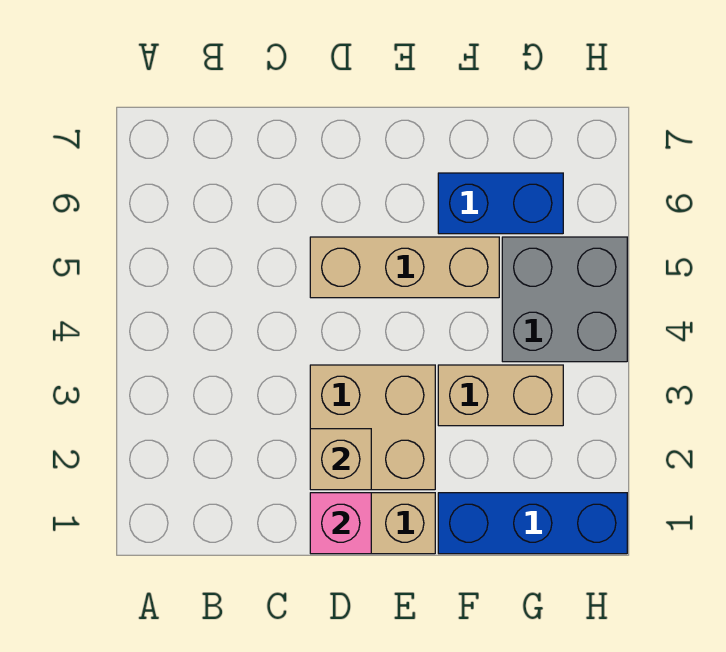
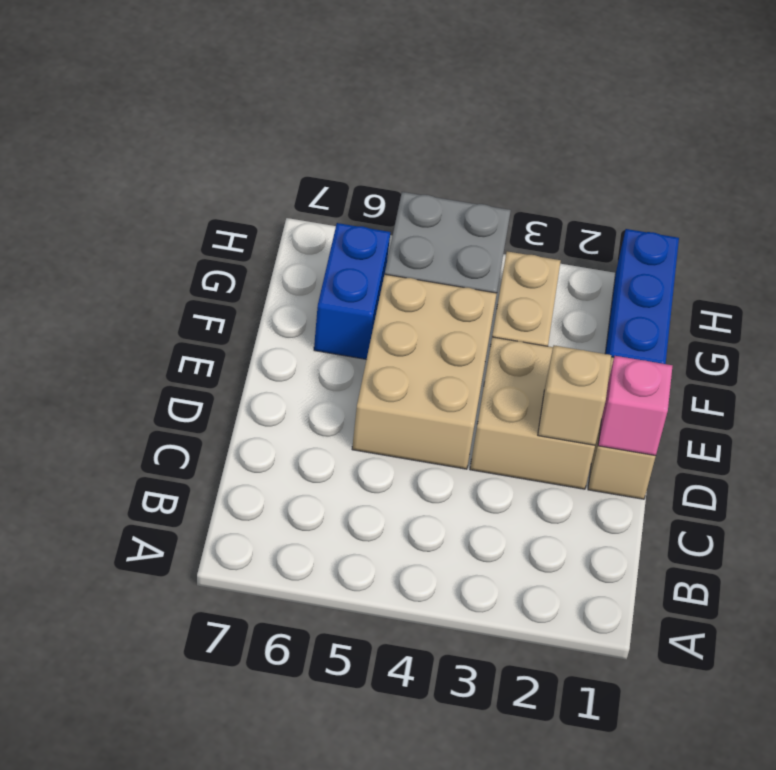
tan 1x3 brick [310,237,499,298] -> tan 2x3 brick [352,274,497,469]

